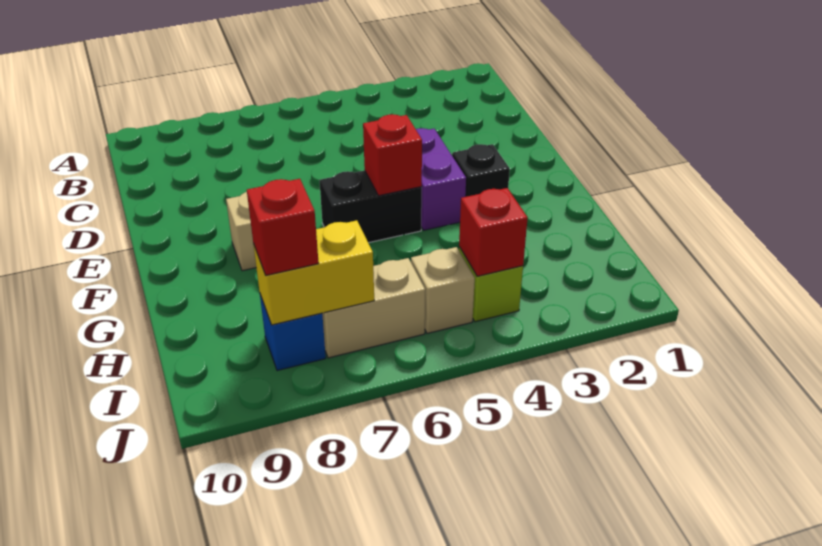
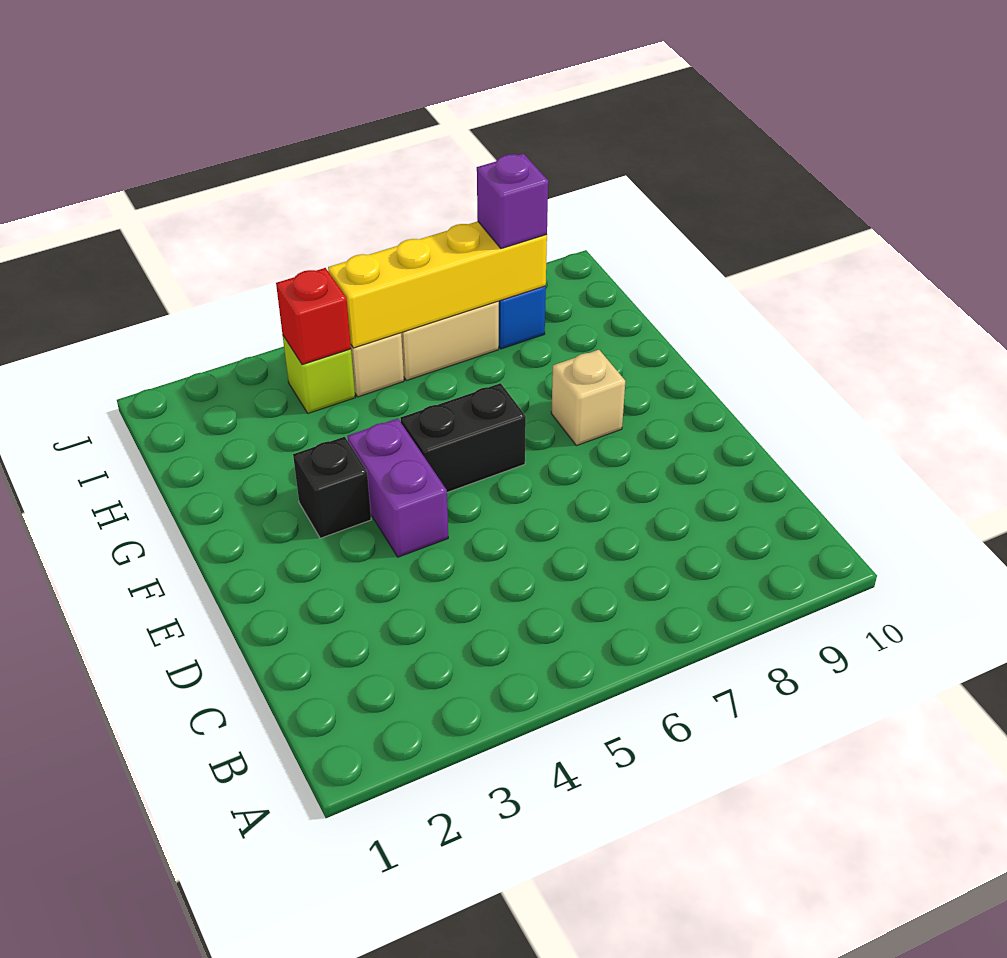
red 1x1 brick [363,114,422,196] -> none
yellow 1x2 brick [253,220,374,325] -> yellow 1x4 brick [328,221,547,348]
red 1x1 brick [247,179,319,275] -> purple 1x1 brick [477,154,548,249]

